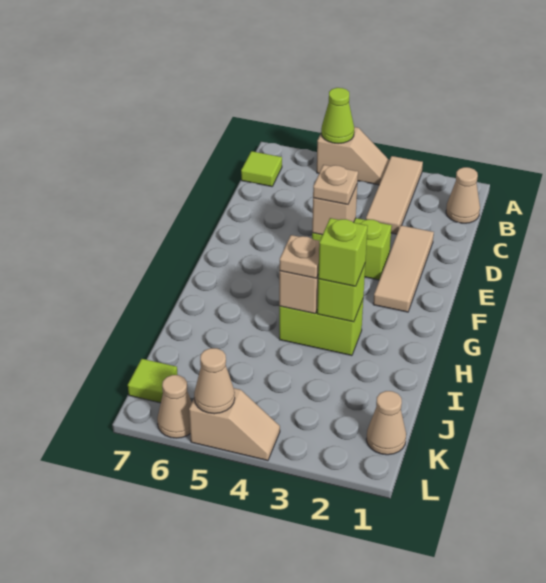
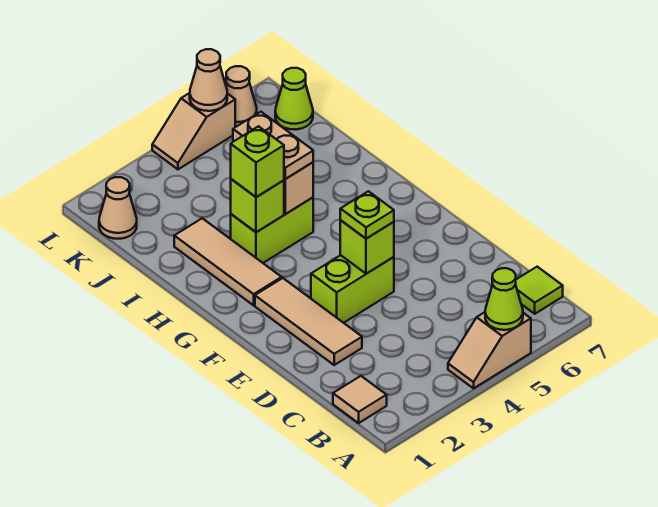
tan 1x3 tile [366,156,423,234] -> tan 1x3 tile moved to [174,218,282,305]
tan 1x1 cone [446,167,480,223] -> tan 1x1 tile [333,376,387,423]
tan 1x1 brick [312,185,357,235] -> lime 1x1 brick [340,220,394,274]
tan 1x1 plate [313,165,358,204] -> lime 1x1 plate [340,191,394,239]
tan 1x1 plate [279,235,320,278] -> tan 1x2 plate [233,112,313,179]
lime 1x1 tile [128,359,178,403] -> lime 1x1 cone [275,68,313,130]

